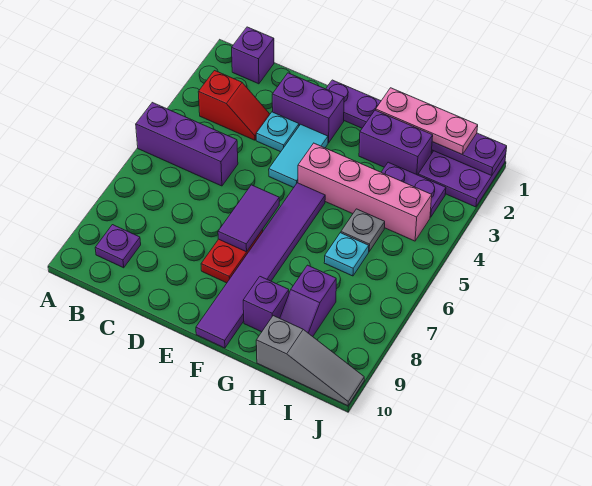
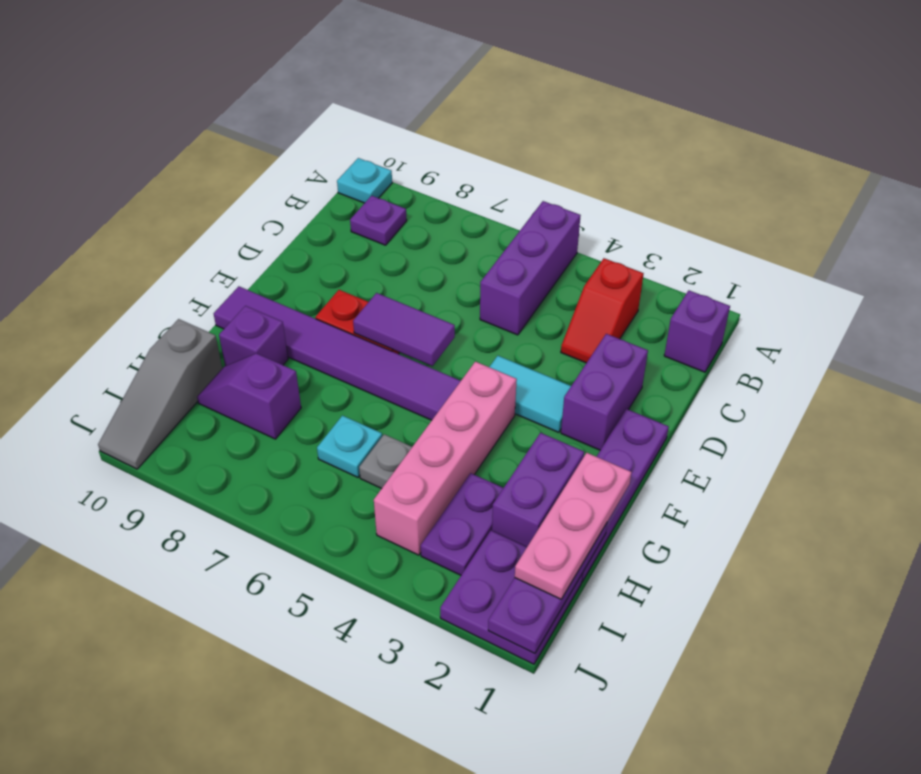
cyan 1x1 plate [256,112,299,152] -> cyan 1x1 plate moved to [337,158,392,203]

